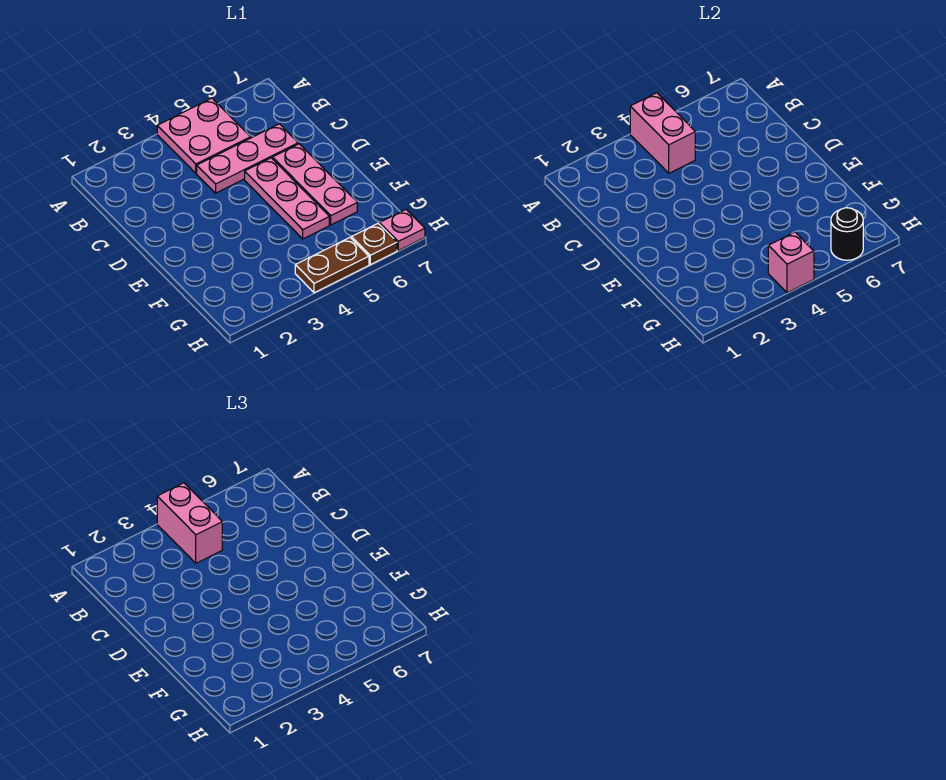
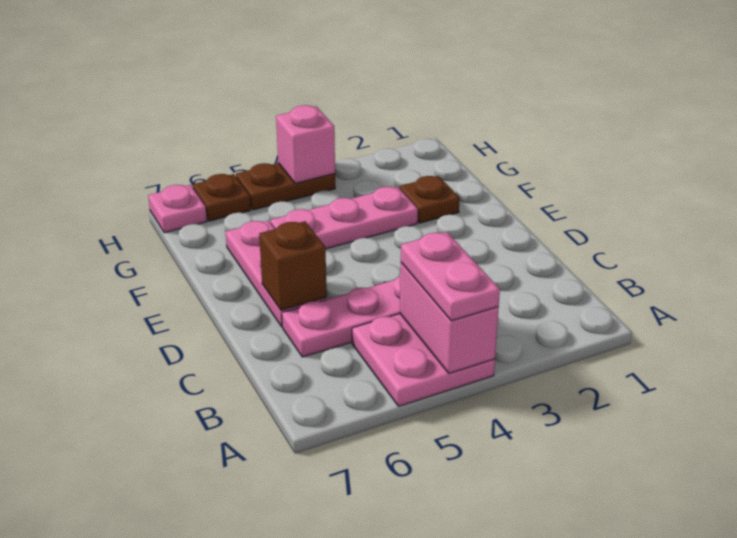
pink 1x2 brick [157,483,222,563] -> pink 1x2 plate [401,232,500,321]
pink 1x3 plate [245,158,329,239] -> pink 1x3 plate turned to [271,187,418,249]
none -> brown 1x1 brick [259,221,327,310]
none -> brown 1x1 plate [400,176,460,223]
black 1x1 round brick [831,208,863,260] -> none

